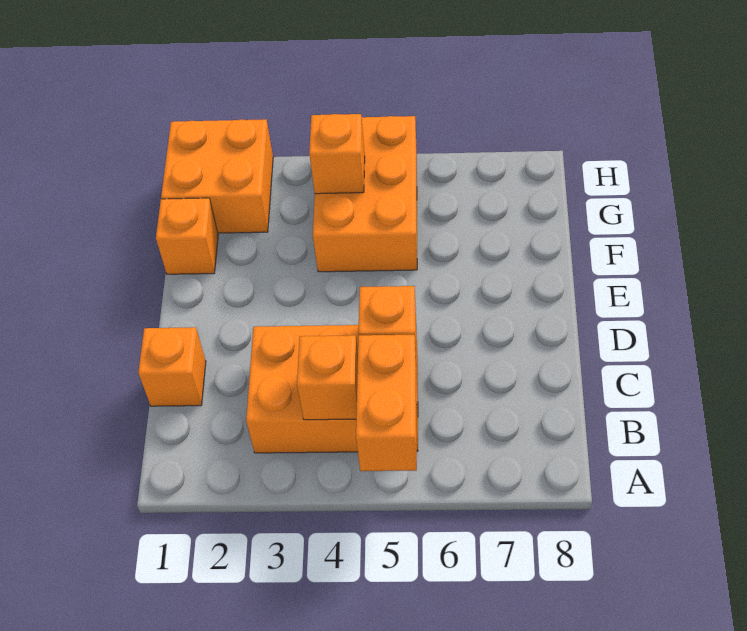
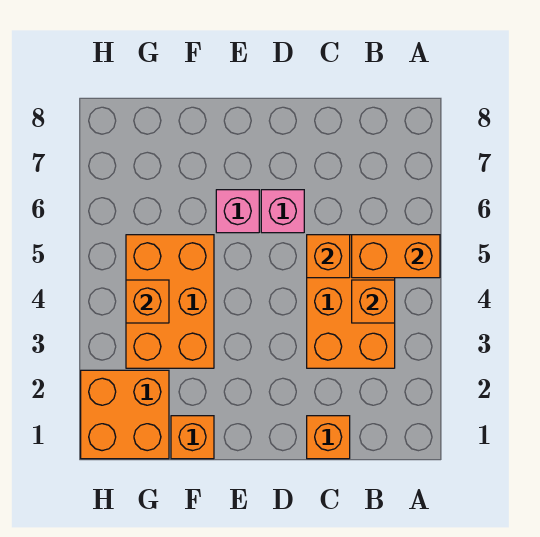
none -> pink 1x1 brick [261,190,304,233]
none -> pink 1x1 brick [216,190,259,233]
orange 2x3 brick [313,116,417,272] -> orange 2x3 brick turned to [126,235,214,368]

